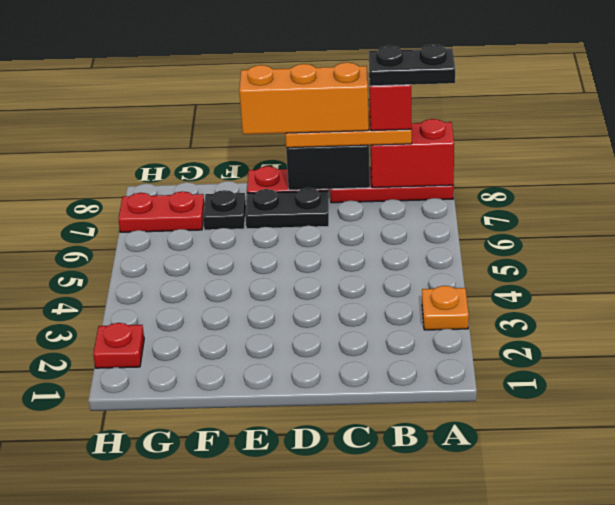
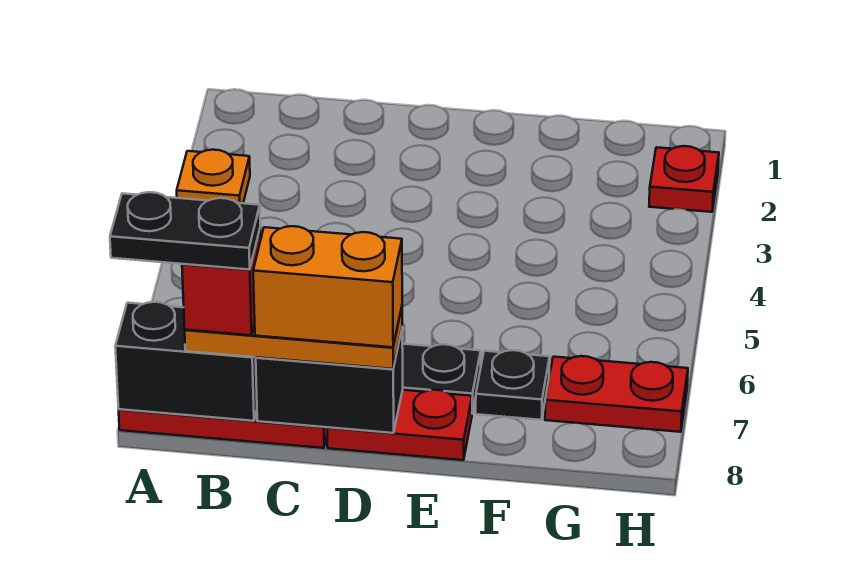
red 1x2 brick [371,119,454,188] -> black 1x2 brick [115,302,257,421]
orange 1x3 brick [239,62,369,134] -> orange 1x2 brick [253,226,402,347]

